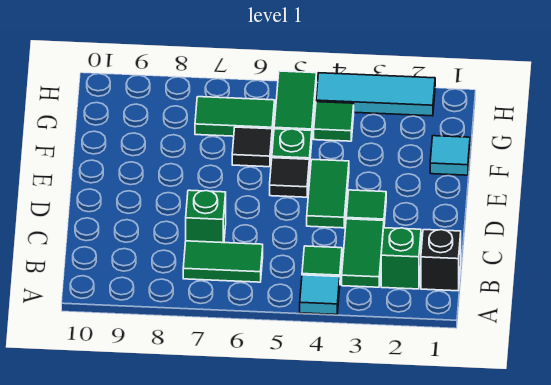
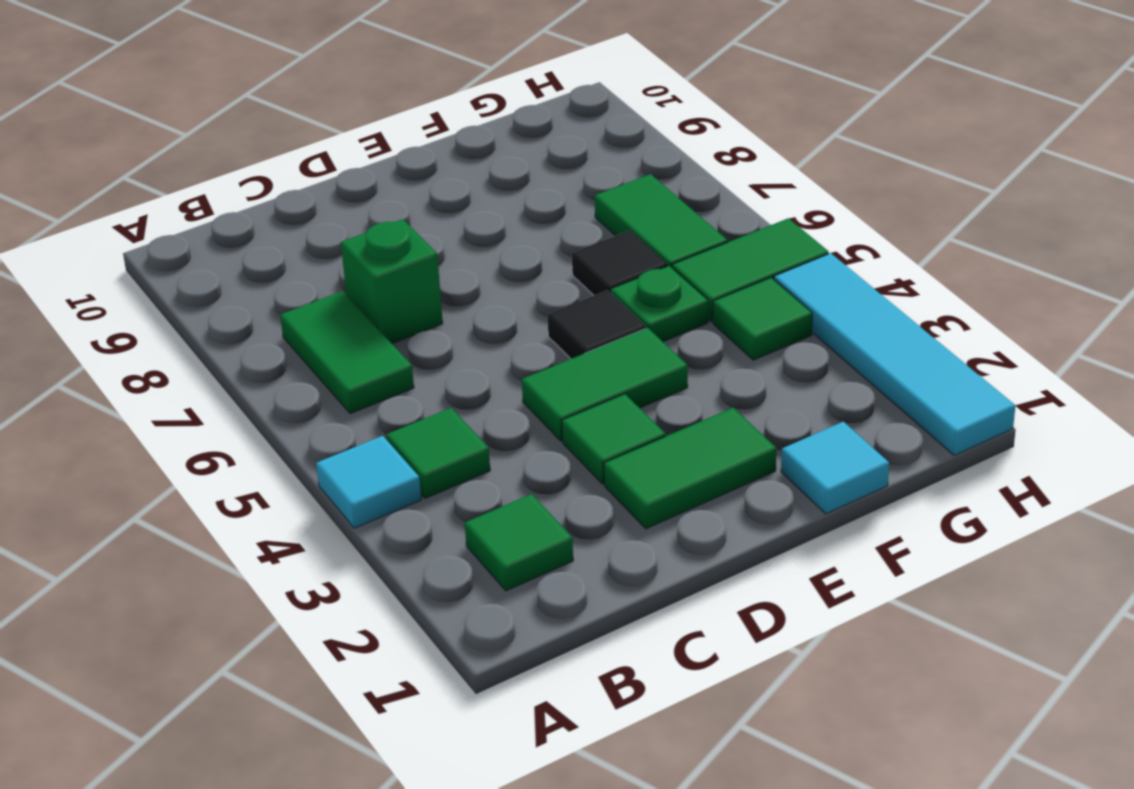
black 1x1 brick [421,230,461,291] -> none
green 1x1 brick [381,228,421,289] -> green 1x1 tile [465,494,573,591]
green 1x2 tile [342,219,384,287] -> green 1x2 tile moved to [604,408,776,529]
cyan 1x3 tile [316,73,435,116] -> cyan 1x4 tile [774,253,1015,455]

